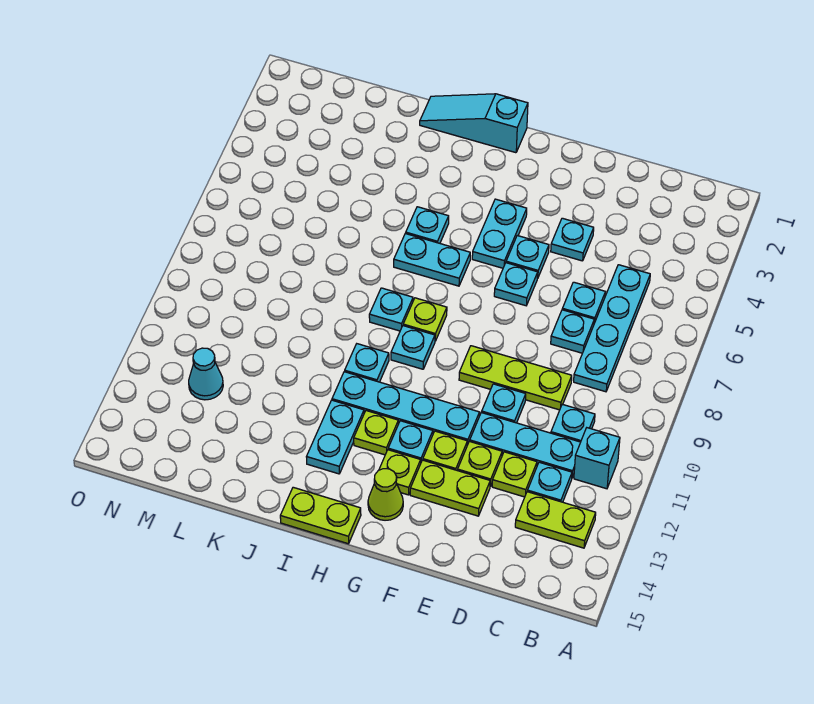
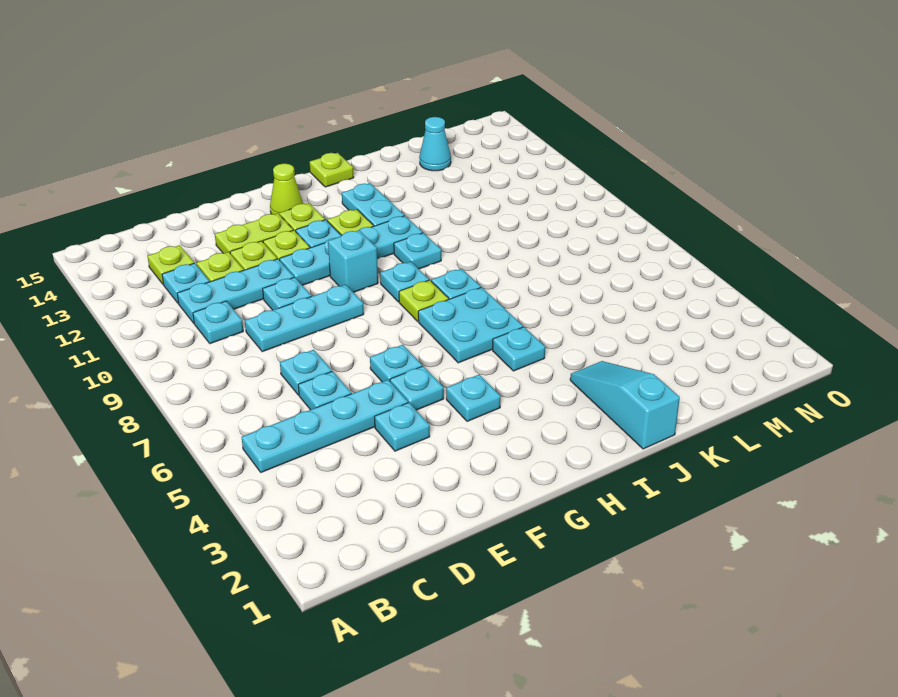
cyan 1x1 brick [574,428,620,489] -> cyan 1x1 brick moved to [328,230,378,292]
lime 1x2 plate [515,492,596,548] -> lime 1x1 plate [148,245,194,285]
cyan 1x4 plate [574,265,650,392] -> cyan 1x4 plate turned to [242,380,408,472]
lime 1x3 plate [459,346,572,410] -> cyan 1x3 plate [245,285,364,352]
cyan 1x2 plate [472,199,527,268] -> cyan 1x1 plate [446,375,501,421]
cyan 1x3 slope [420,94,528,153] -> cyan 1x3 slope turned to [570,361,680,449]
cyan 1x2 plate [394,233,470,286] -> cyan 2x2 plate [418,287,523,363]
lime 1x2 plate [280,487,361,544] -> lime 1x1 plate [310,153,354,187]
cyan 1x1 cone [189,348,223,400] -> cyan 1x1 cone moved to [419,117,451,171]

